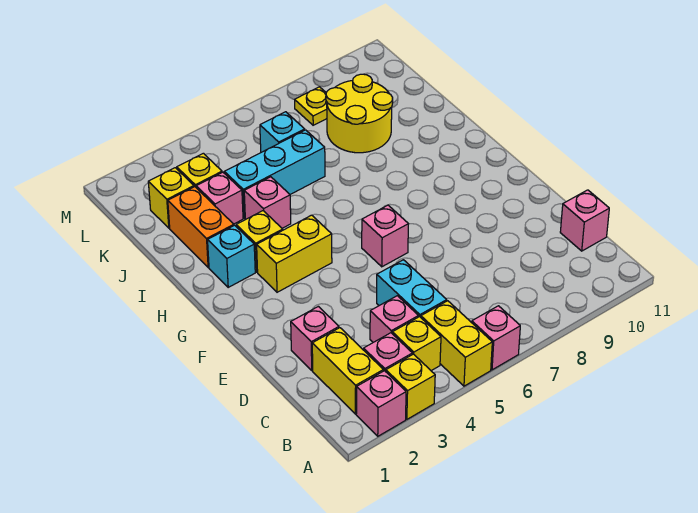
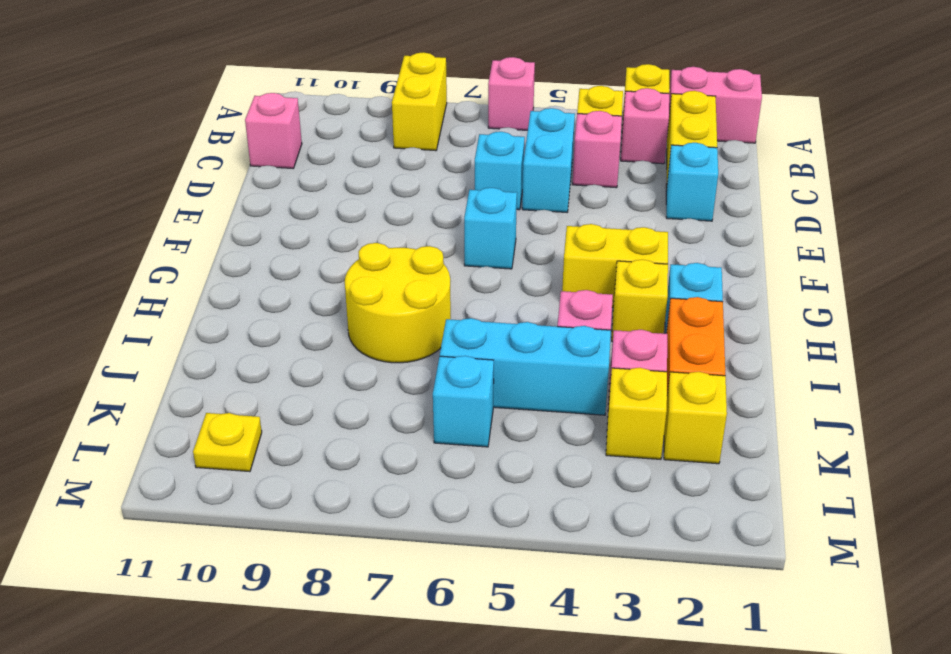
pink 1x1 brick [356,371,406,436] -> pink 1x2 brick [669,67,762,143]
yellow 1x2 brick [421,301,492,386] -> yellow 1x2 brick moved to [392,52,447,151]
pink 1x1 brick [291,306,339,370] -> cyan 1x1 brick [666,143,718,221]
none -> cyan 1x1 brick [475,132,525,210]
pink 1x1 brick [362,205,408,267] -> cyan 1x1 brick [464,188,517,269]
yellow 2x2 round brick [326,74,393,153] -> yellow 2x2 round brick moved to [345,243,451,363]
yellow 1x1 plate [295,87,327,125] -> yellow 1x1 plate moved to [193,413,262,472]

